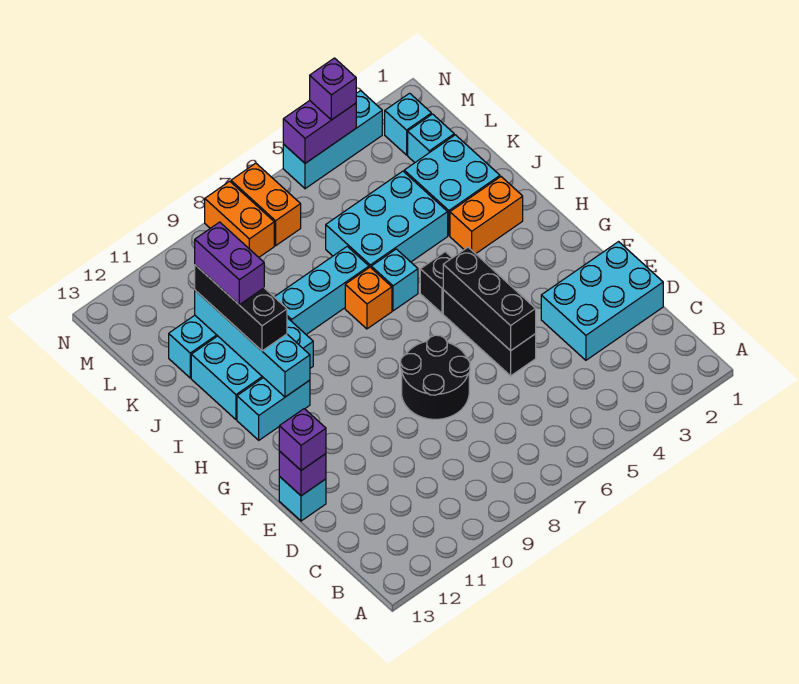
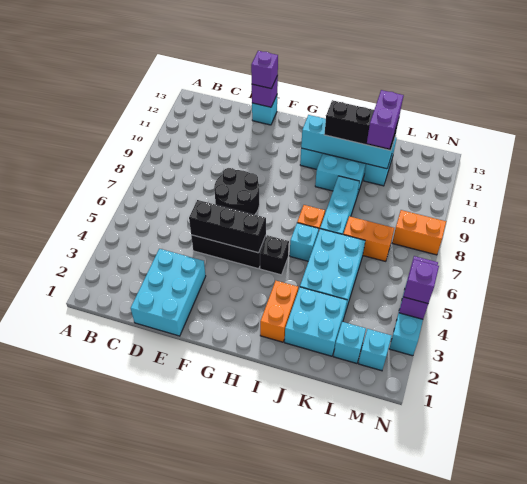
purple 1x2 brick [195,222,264,305] -> purple 1x2 brick turned to [367,90,404,148]
orange 1x2 brick [231,163,301,246] -> orange 1x2 brick moved to [343,216,394,261]

